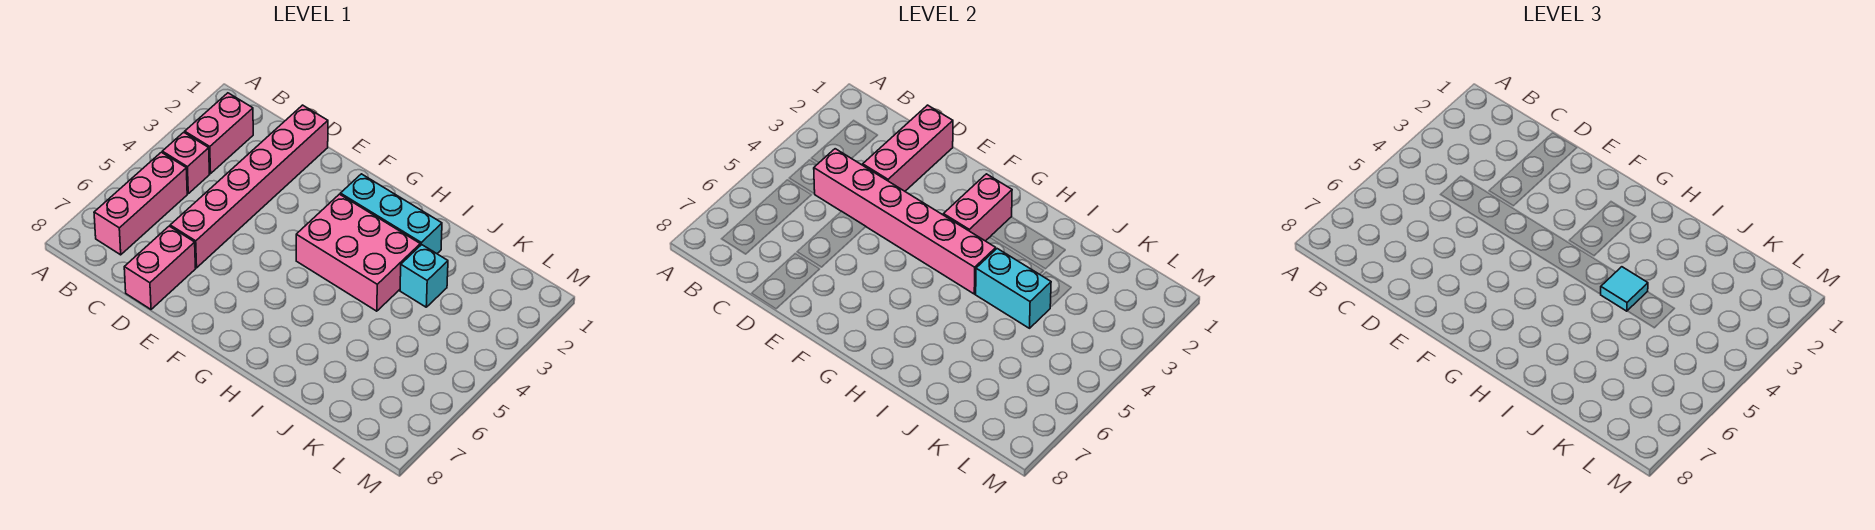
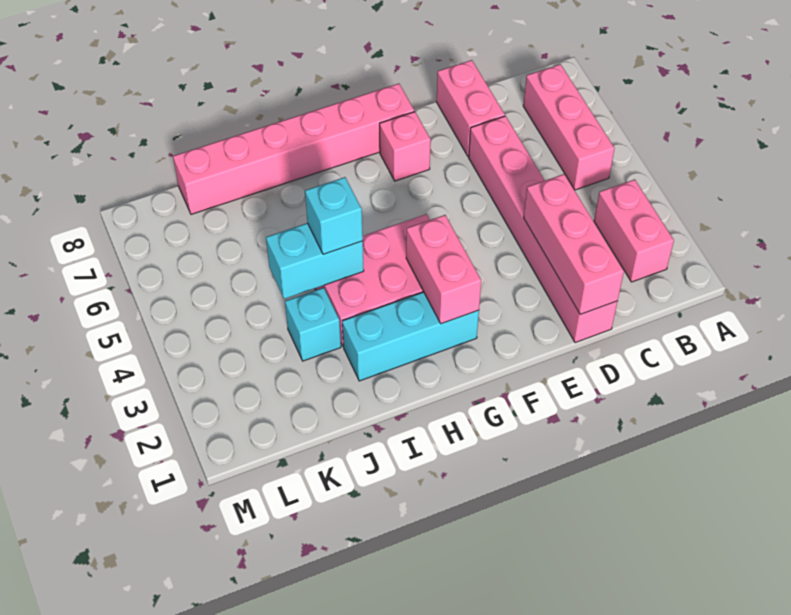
pink 1x1 brick [162,132,210,194] -> pink 1x1 brick moved to [380,112,431,181]
pink 1x6 brick [814,149,996,294] -> pink 1x6 brick moved to [173,84,414,214]
cyan 1x1 tile [1600,267,1648,311] -> cyan 1x1 brick [305,177,363,254]

